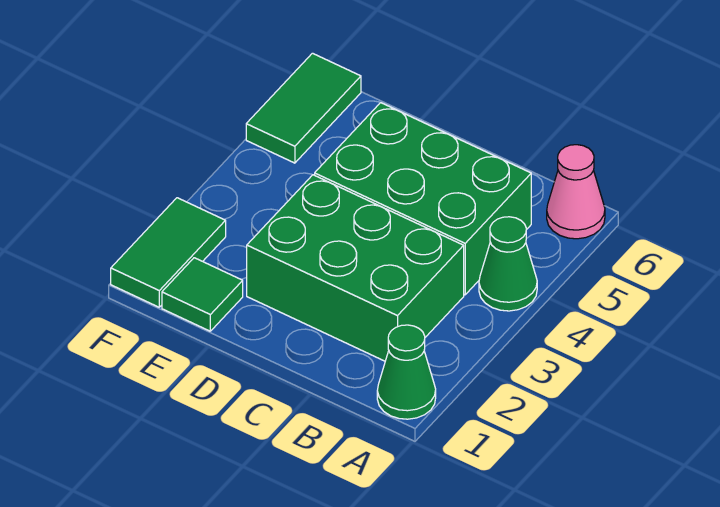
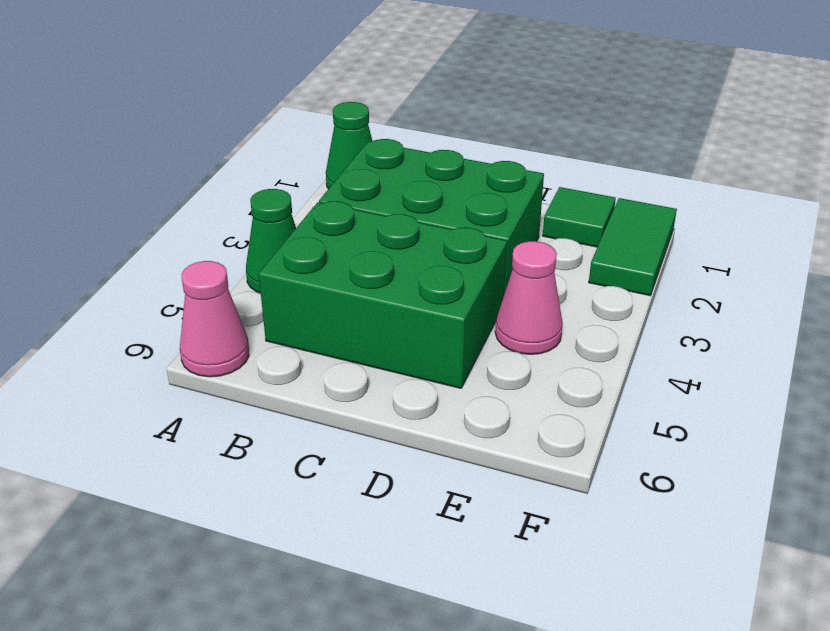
none -> pink 1x1 cone [495,241,563,354]
green 1x2 tile [246,53,361,163] -> none

